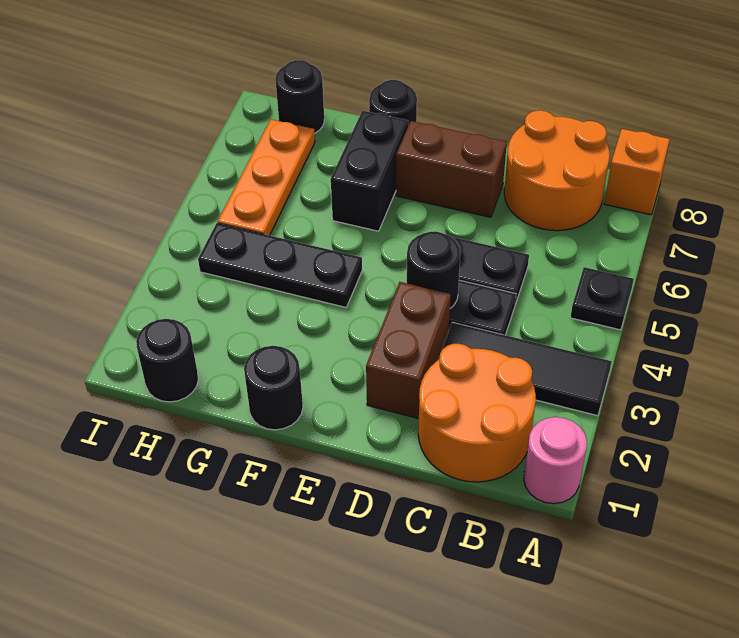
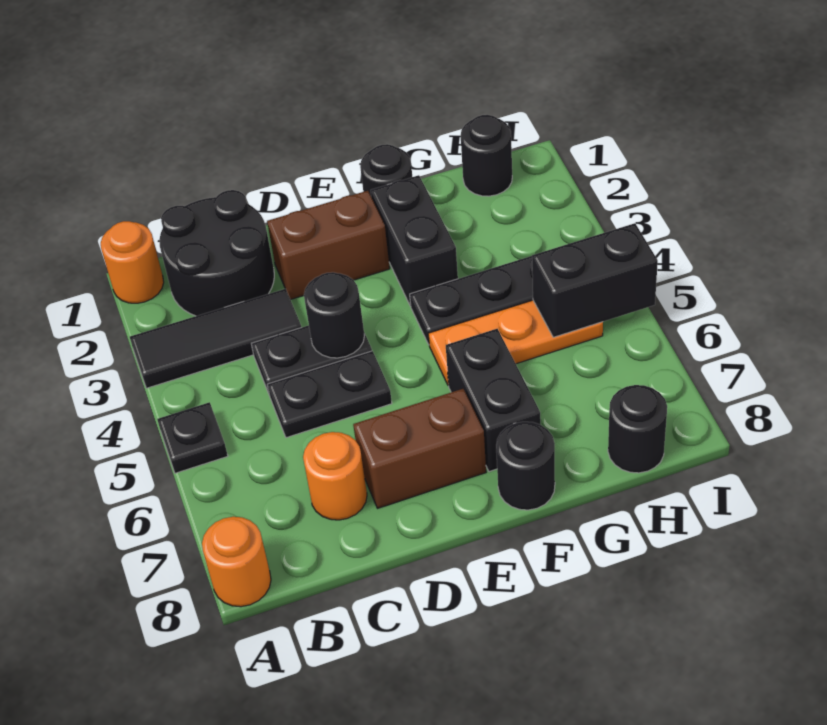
pink 1x1 round brick [524,417,587,504] -> orange 1x1 round brick [101,221,164,303]
orange 1x1 brick [604,129,670,215] -> orange 1x1 round brick [202,517,271,607]
orange 2x2 round brick [418,344,536,482] -> black 2x2 round brick [159,190,274,316]
orange 2x2 round brick [504,110,610,231] -> orange 1x1 round brick [303,432,367,520]
brown 1x2 brick [366,282,451,418] -> brown 1x2 brick turned to [267,191,390,300]
none -> black 1x2 brick [371,175,458,306]
orange 1x3 plate [218,119,315,235] -> orange 1x3 plate turned to [428,300,603,386]
none -> black 1x2 brick [532,223,658,337]

